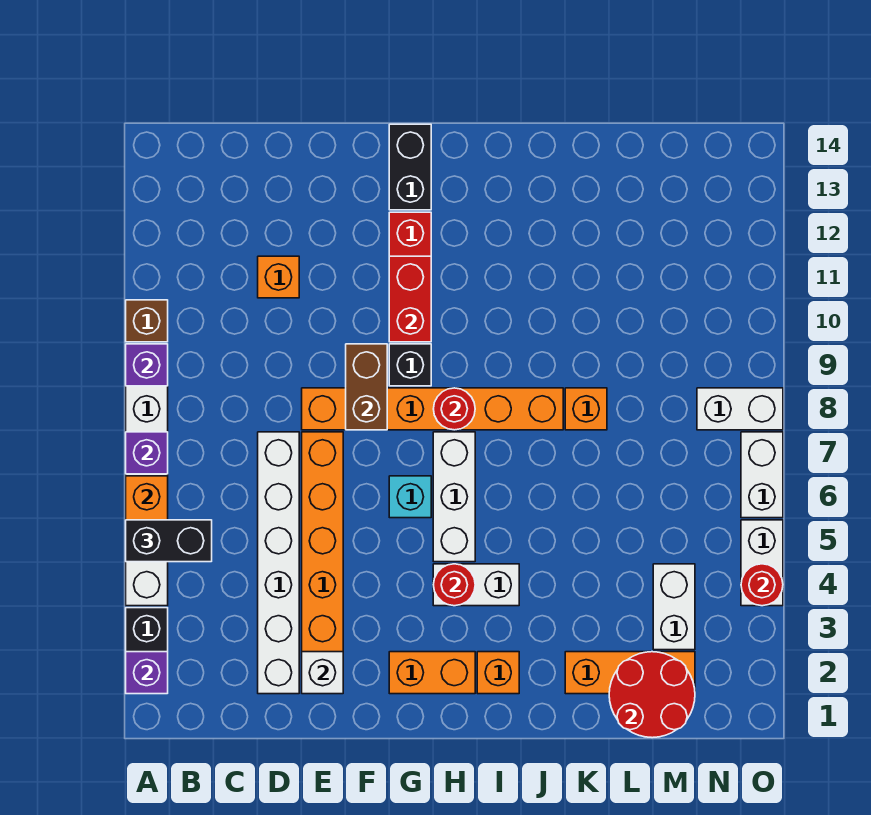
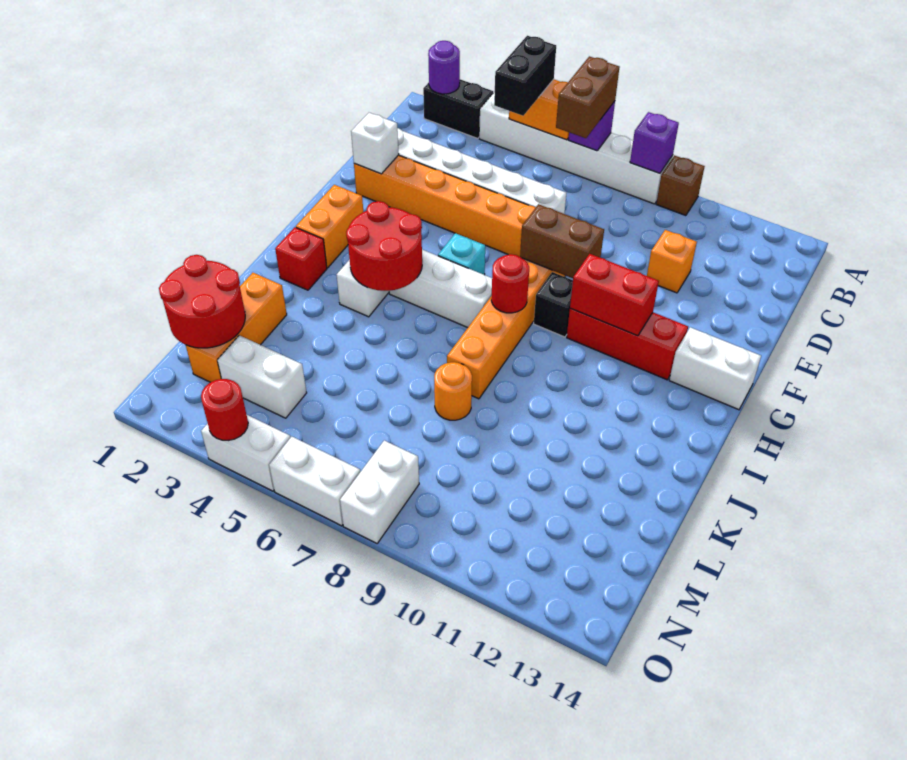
purple 1x1 brick [126,652,168,694] -> purple 1x1 round brick [428,41,460,94]
none -> brown 1x2 brick [556,56,620,138]
black 1x2 brick [389,124,431,210] -> white 1x2 brick [669,327,761,410]
red 1x1 round brick [433,564,475,606] -> red 2x2 round brick [346,201,422,291]
orange 1x1 brick [477,652,519,694] -> red 1x1 brick [275,227,327,290]
orange 1x1 brick [565,388,607,430] -> orange 1x1 round brick [434,362,472,420]

